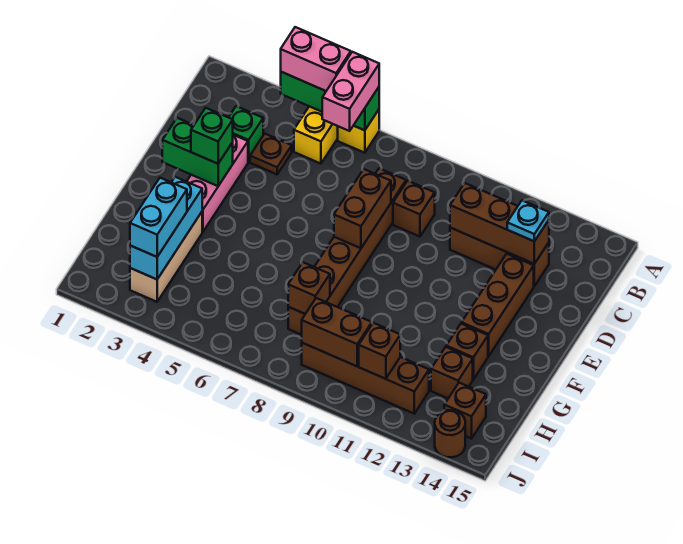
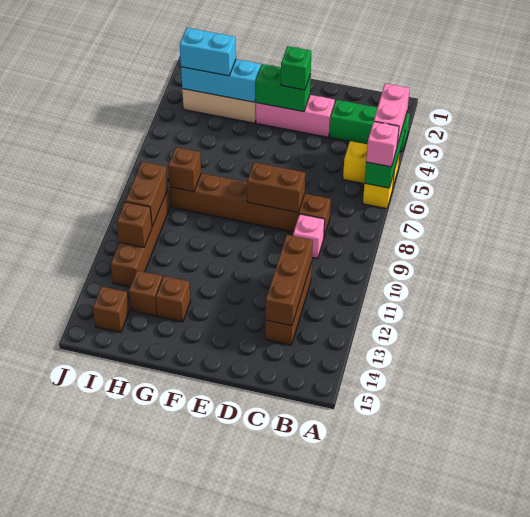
pink 1x2 brick [322,52,379,131] -> pink 1x1 brick [366,121,399,167]
green 1x1 brick [229,106,263,162] -> green 1x3 brick [330,100,410,152]
brown 1x1 plate [250,134,292,174] -> none
brown 1x1 brick [393,181,435,237] -> pink 1x1 brick [293,214,325,259]
cyan 1x1 plate [507,201,549,241] -> none
brown 1x3 brick [462,254,534,356] -> none
green 1x2 brick [162,118,233,186] -> green 1x2 brick turned to [256,64,311,112]
brown 1x1 round brick [435,410,465,457] -> none

